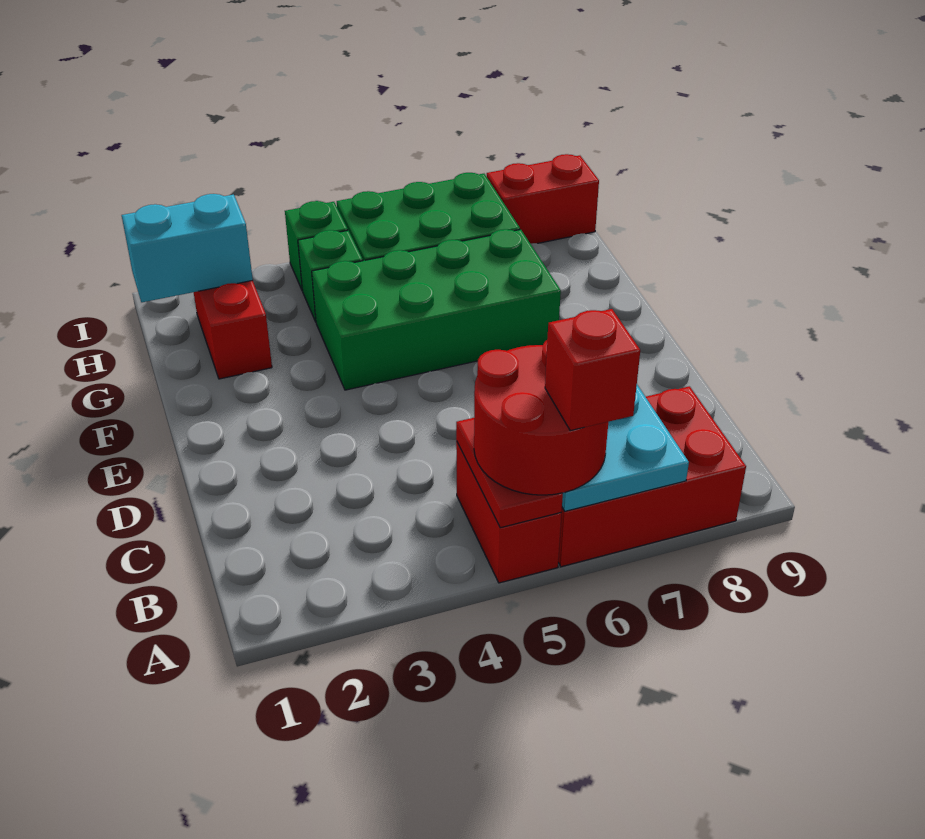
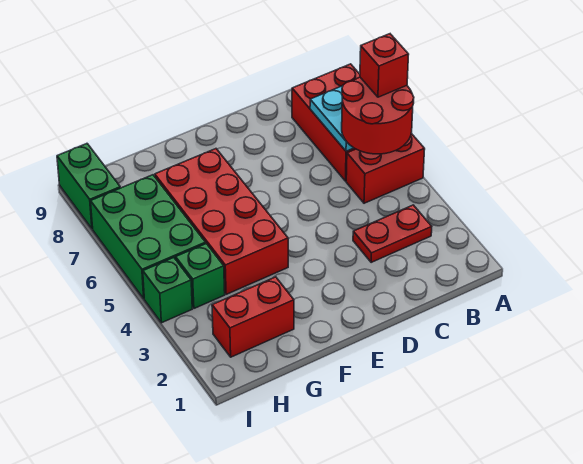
red 1x2 plate [456,418,563,528] -> red 1x2 plate moved to [353,205,432,262]
green 2x4 brick [312,229,561,390] -> red 2x4 brick [155,149,288,294]
cyan 1x2 brick [122,194,253,302] -> none
red 1x2 brick [487,154,599,244] -> green 1x2 brick [57,144,120,229]

